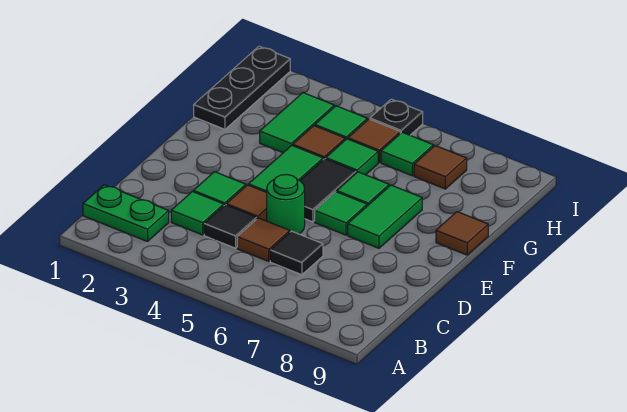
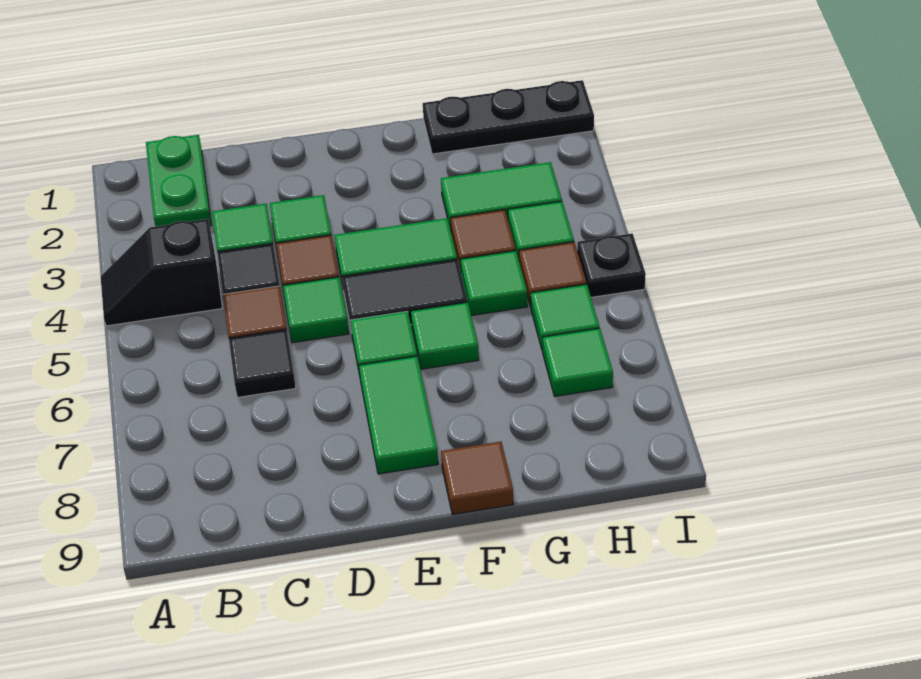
none -> black 1x2 slope [101,219,222,326]
green 1x1 round brick [267,174,305,234] -> green 1x1 tile [283,277,349,343]
green 1x2 tile [348,185,422,248] -> green 1x2 tile turned to [359,356,438,474]
brown 1x1 tile [414,146,467,189] -> green 1x1 tile [542,328,613,396]

